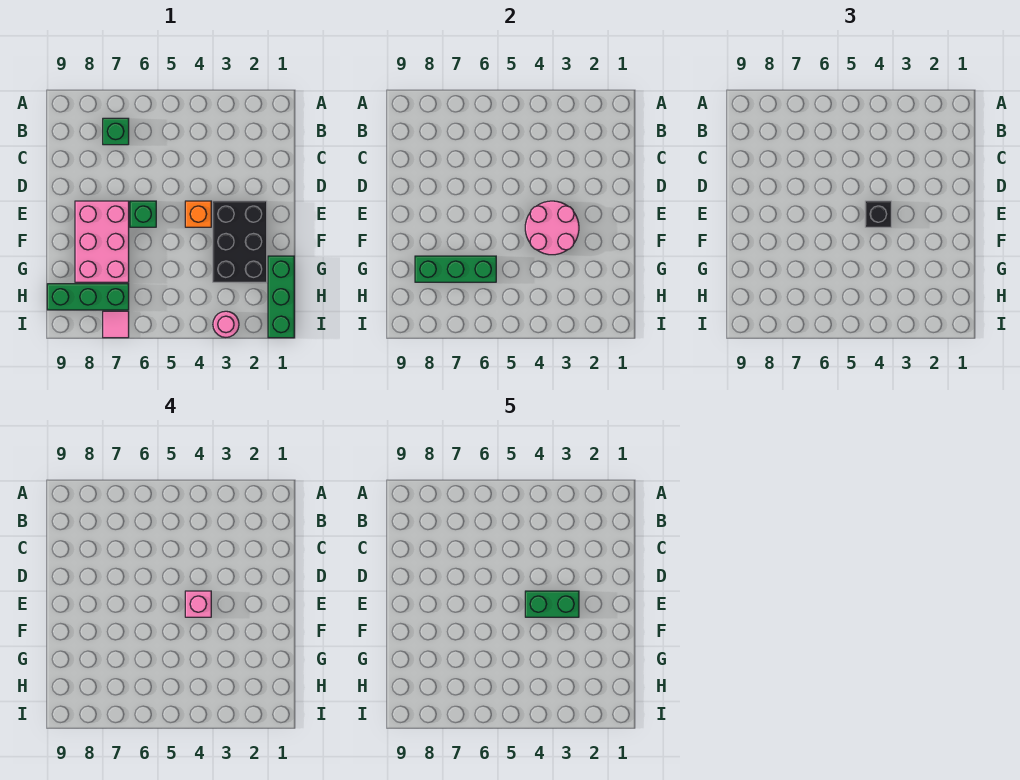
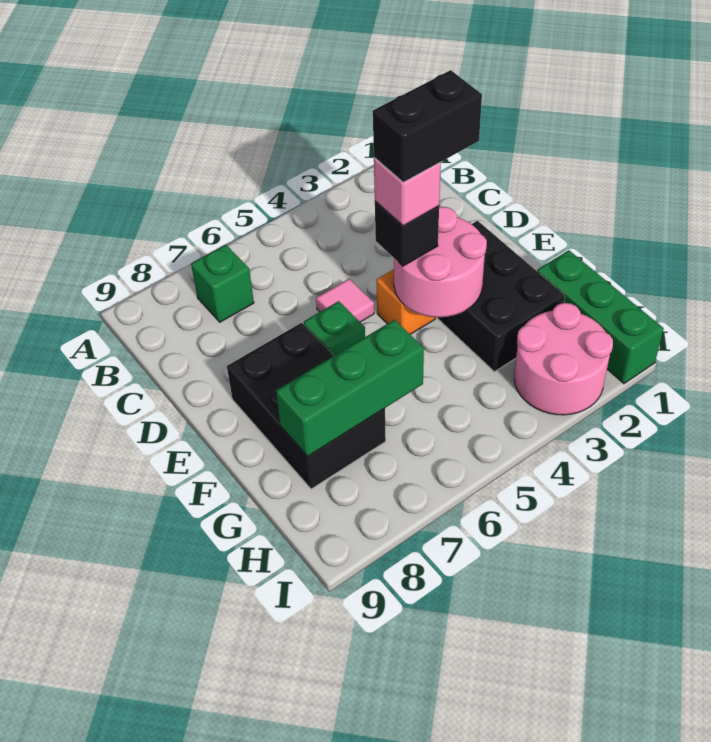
green 1x2 brick [525,591,579,617] -> black 1x2 brick [373,70,482,182]
pink 2x3 brick [75,201,129,282] -> black 2x3 brick [227,323,386,489]
green 1x3 brick [47,284,129,310] -> none
pink 1x1 round brick [213,311,239,337] -> pink 2x2 round brick [514,303,613,415]
pink 1x1 tile [103,311,129,338] -> pink 1x1 tile moved to [316,279,374,322]

